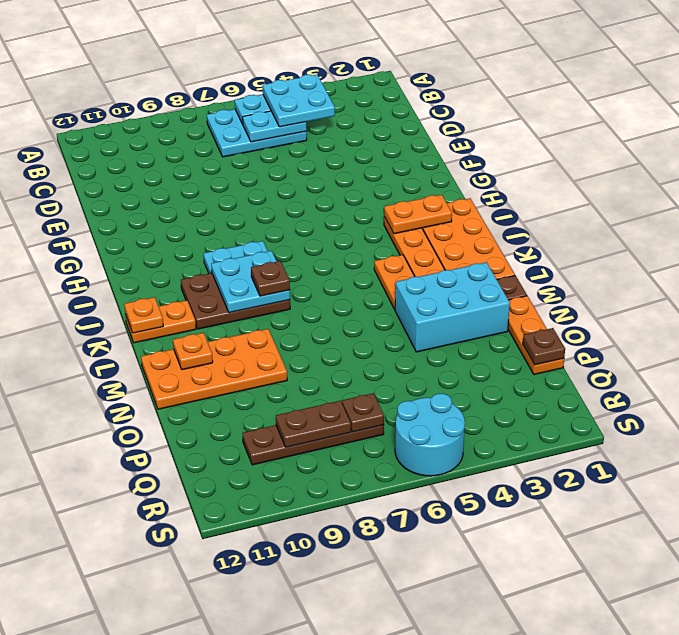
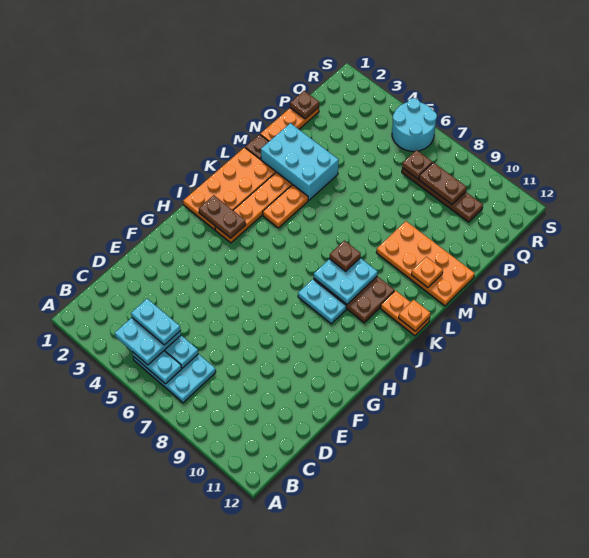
none -> cyan 1x2 plate [131,299,180,345]
orange 1x2 plate [384,195,452,234] -> brown 1x2 plate [199,195,246,238]

